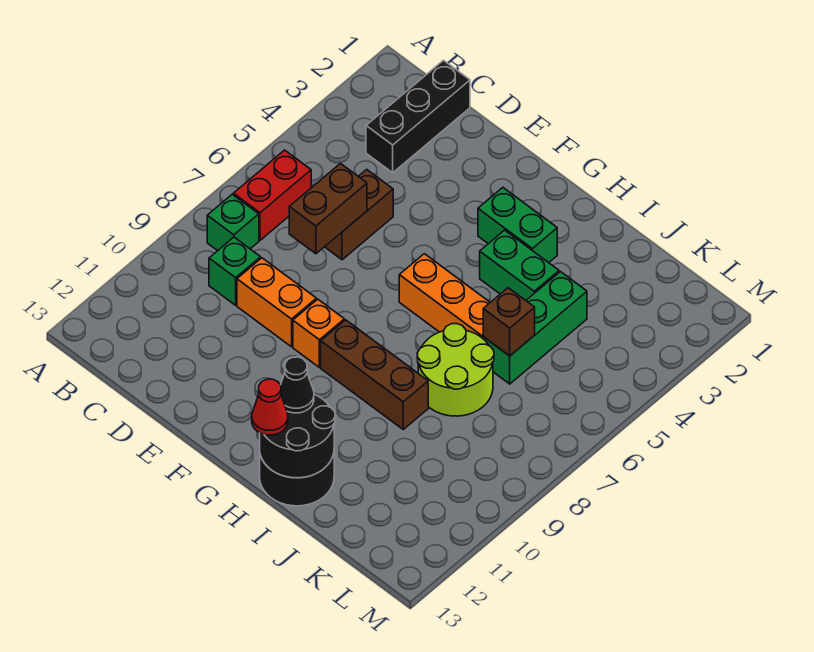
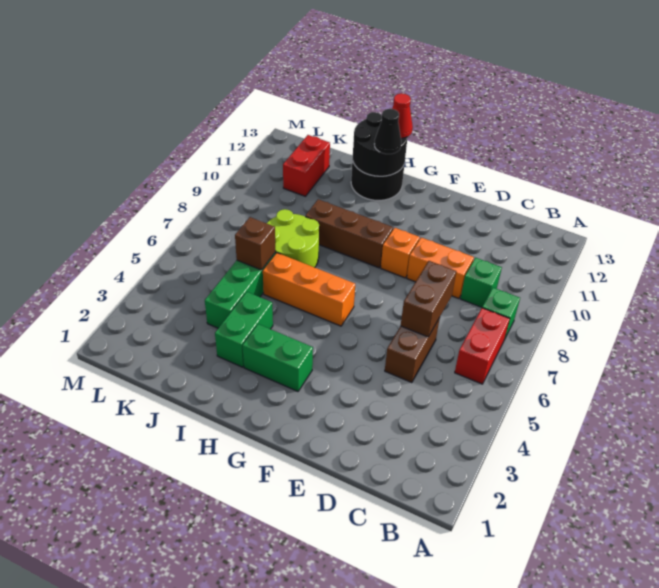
black 1x3 brick [366,60,470,173] -> none
green 1x2 brick [480,230,559,300] -> green 1x2 brick turned to [215,292,273,367]
none -> red 1x2 brick [283,135,330,196]

